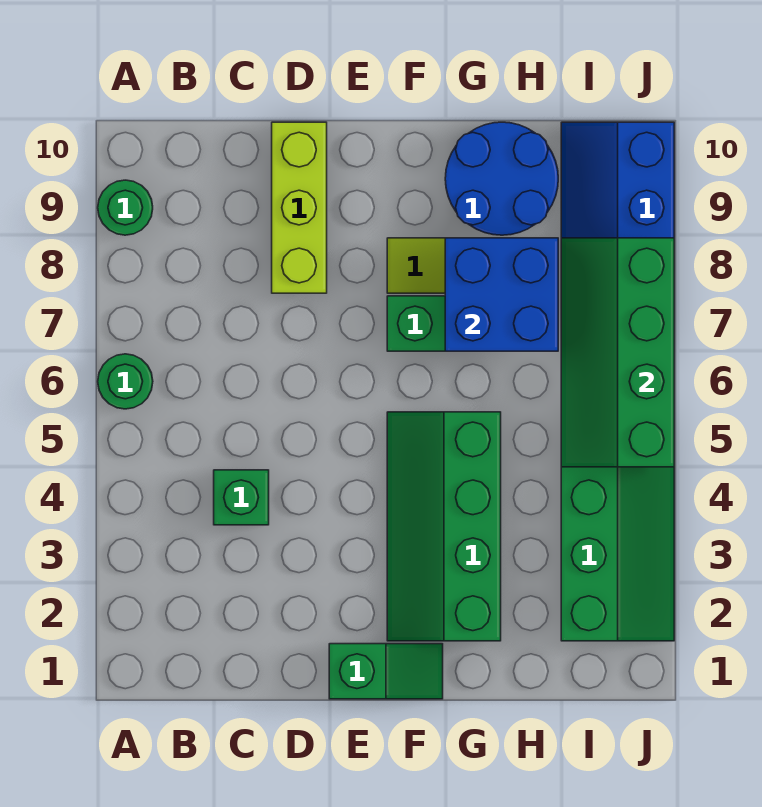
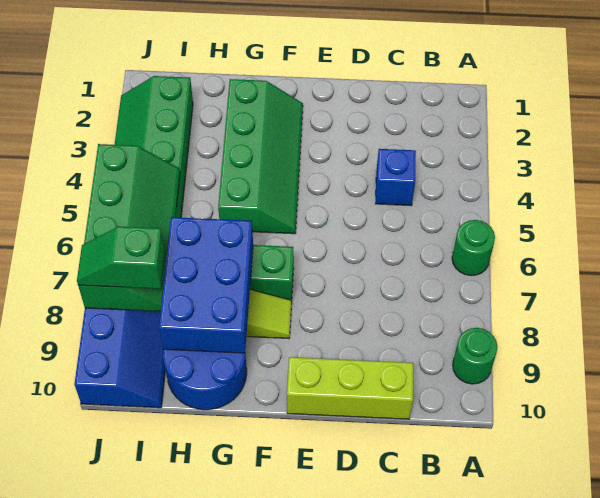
green 1x1 brick [214,470,269,525] -> blue 1x1 brick [376,149,416,206]
lime 1x3 brick [272,122,327,293] -> lime 1x3 brick turned to [287,357,413,419]
green 1x2 slope [329,644,443,699] -> green 1x2 slope moved to [77,226,165,289]
blue 2x2 brick [445,238,558,351] -> blue 2x3 brick [159,217,253,353]

